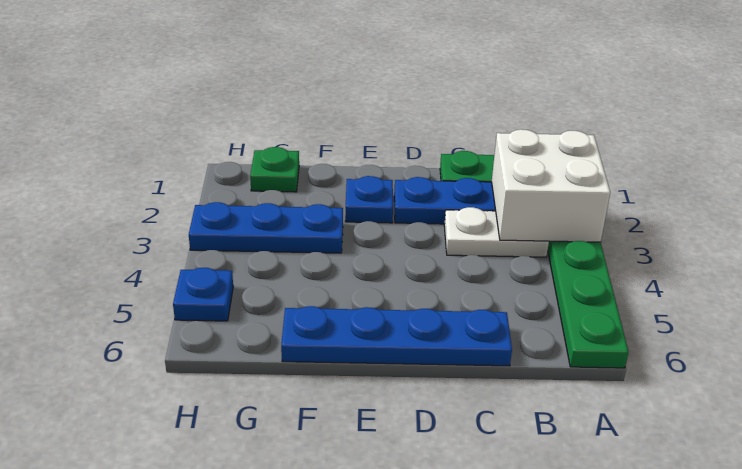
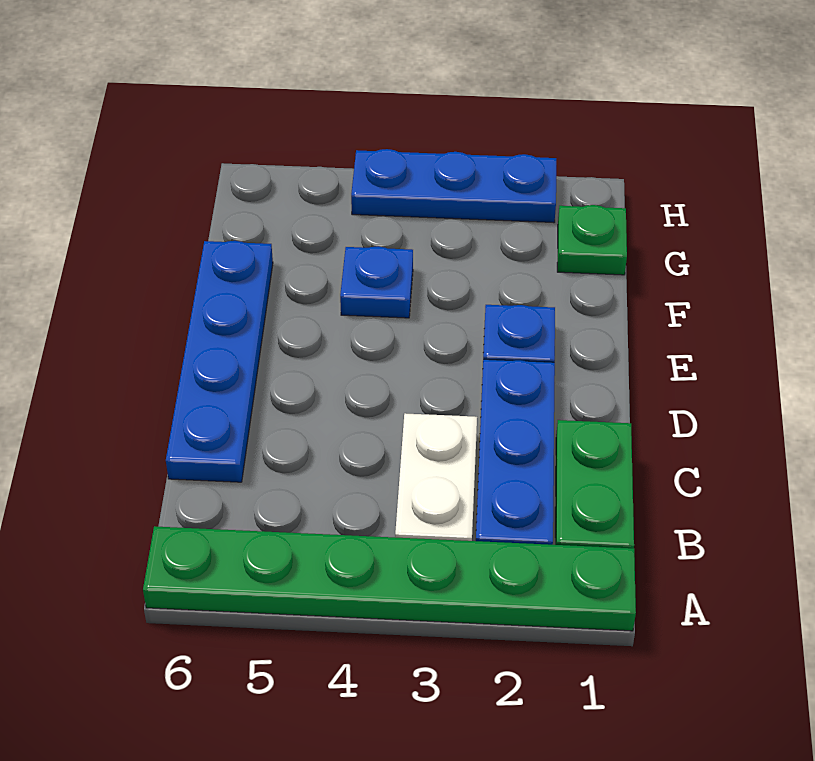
white 2x2 brick [492,129,610,242] -> none
blue 1x3 plate [189,202,343,253] -> blue 1x3 plate turned to [351,149,556,223]
blue 1x1 plate [173,268,233,321] -> blue 1x1 plate moved to [340,246,413,318]

